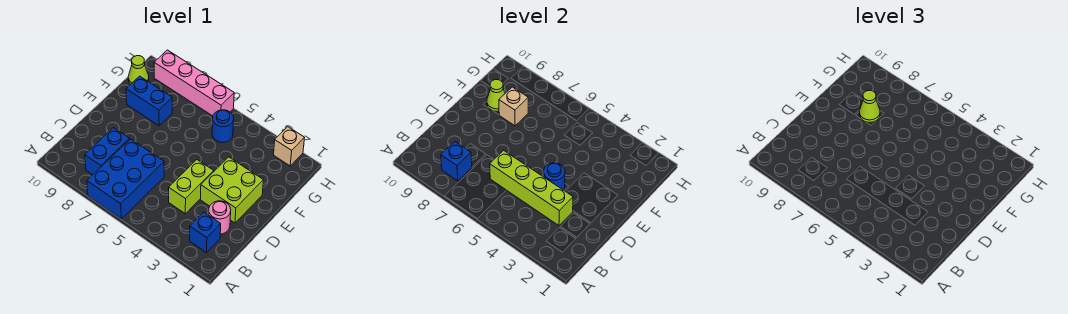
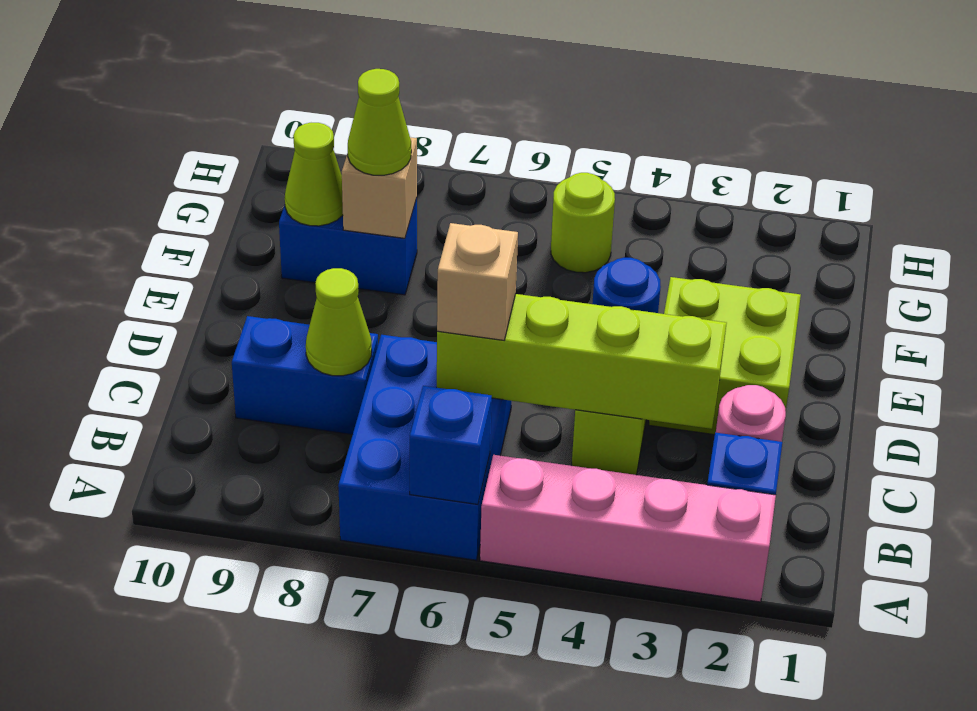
blue 1x2 brick [85,128,130,175] -> blue 1x2 brick turned to [232,316,378,435]
blue 1x1 brick [441,142,472,181] -> blue 1x1 brick moved to [410,386,492,504]
blue 1x1 round brick [212,110,234,142] -> lime 1x1 round brick [551,173,615,273]
lime 1x1 cone [128,56,149,84] -> lime 1x1 cone moved to [306,268,372,376]
tan 1x1 brick [274,127,304,166] -> tan 1x1 brick moved to [437,223,518,340]
pink 1x4 brick [154,50,234,116] -> pink 1x4 brick moved to [480,455,776,602]

